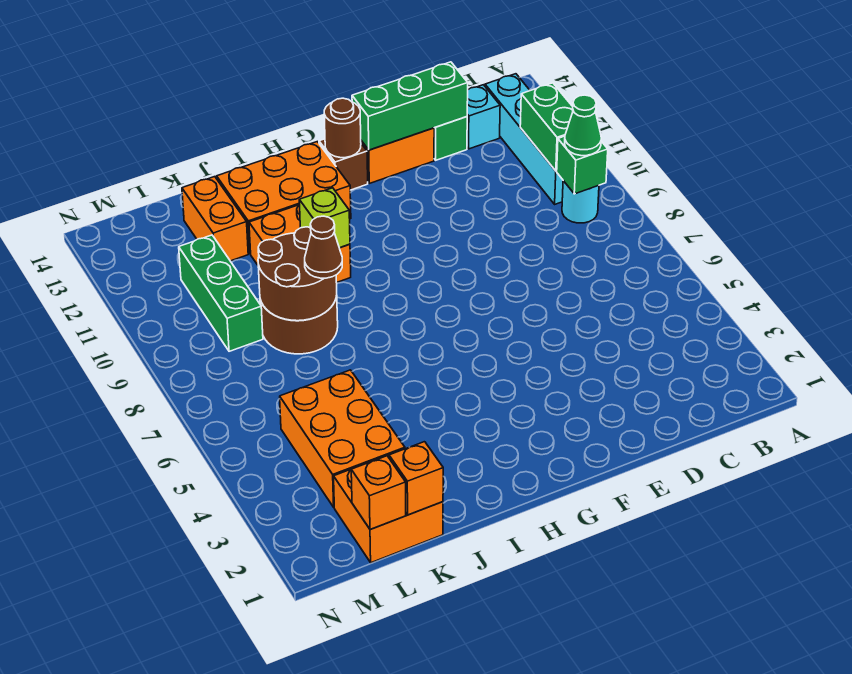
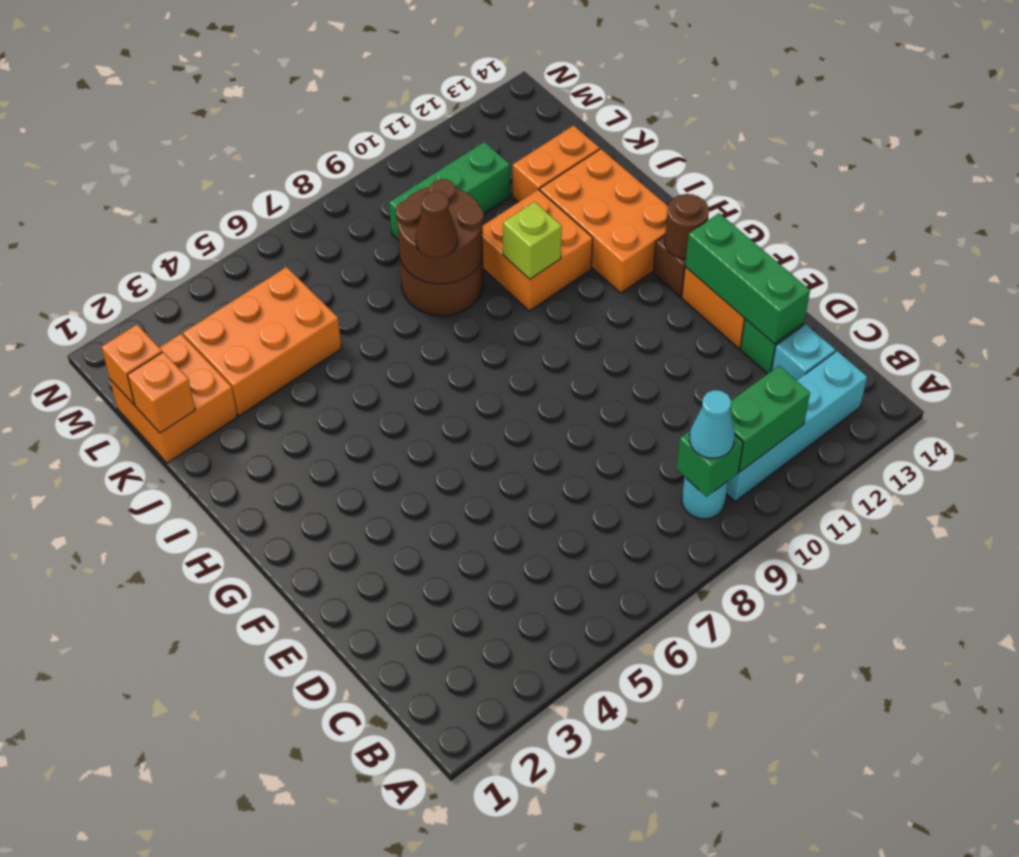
green 1x1 cone [565,95,601,156] -> cyan 1x1 cone [689,390,735,458]

